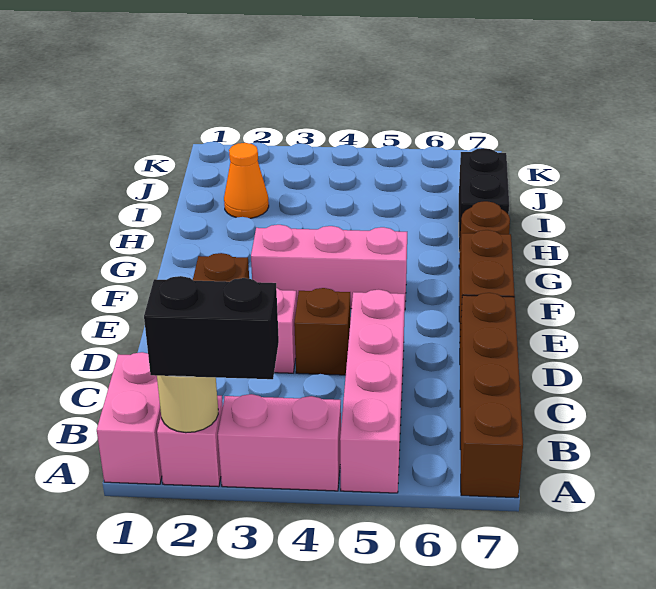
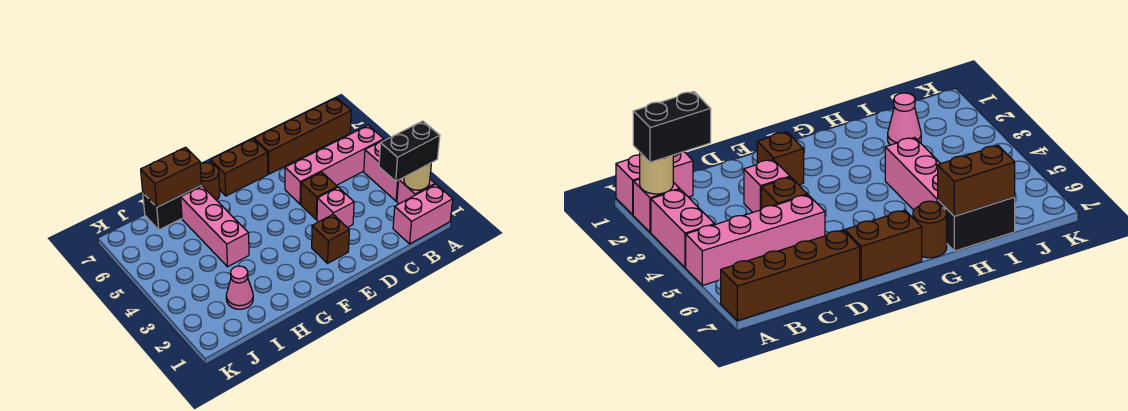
black 1x2 brick [144,276,279,379] -> black 1x2 brick turned to [379,121,440,181]
pink 1x3 brick [251,225,407,309] -> pink 1x3 brick moved to [181,186,249,267]
none -> brown 1x2 brick [141,147,201,207]
orange 1x1 cone [224,143,269,218] -> pink 1x1 cone [226,266,253,309]

